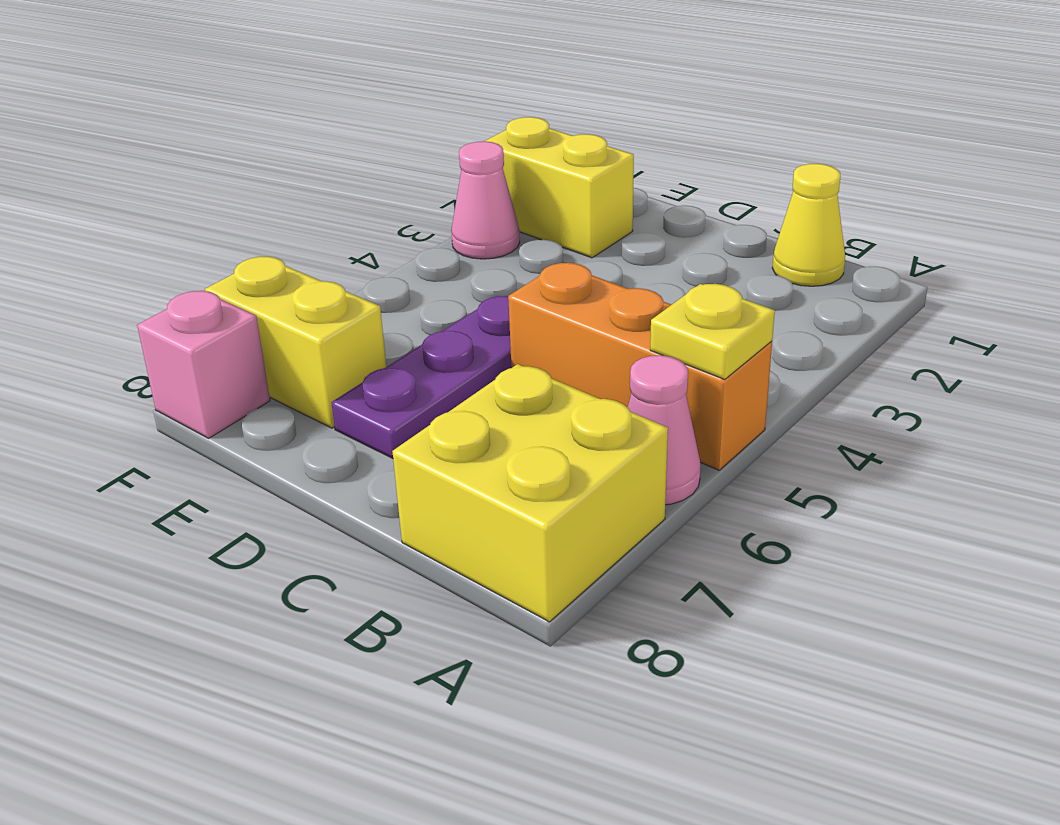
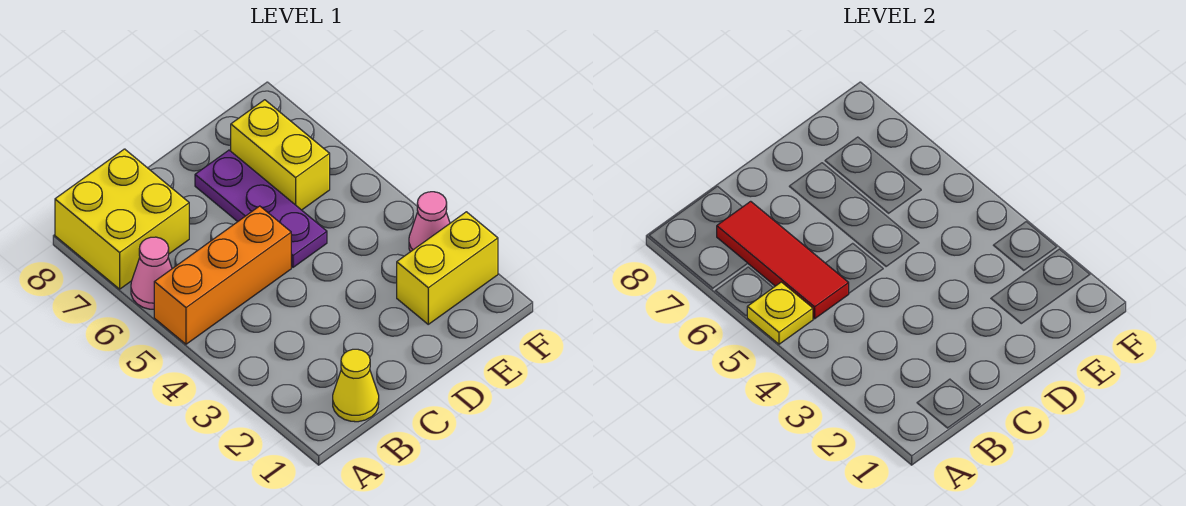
none -> red 1x3 tile [717,201,849,319]
yellow 1x2 brick [205,257,386,428] -> yellow 1x2 brick turned to [231,100,330,210]
pink 1x1 brick [137,291,270,438] -> none

